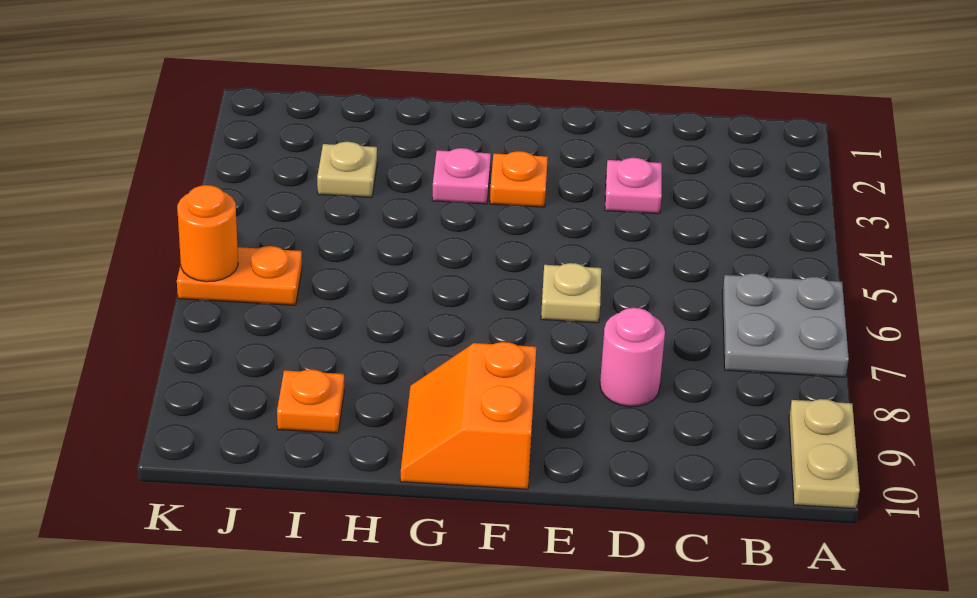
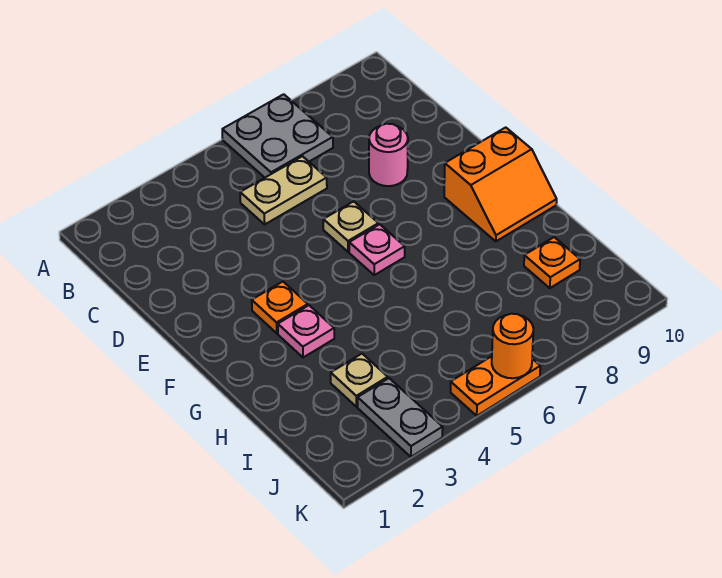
tan 1x2 plate [789,399,860,509] -> tan 1x2 plate moved to [240,156,327,224]
pink 1x1 plate [605,158,662,214] -> pink 1x1 plate moved to [349,224,405,275]
none -> grey 1x2 plate [358,378,443,457]
orange 1x2 plate [177,246,302,305] -> orange 1x2 plate turned to [451,356,540,416]

